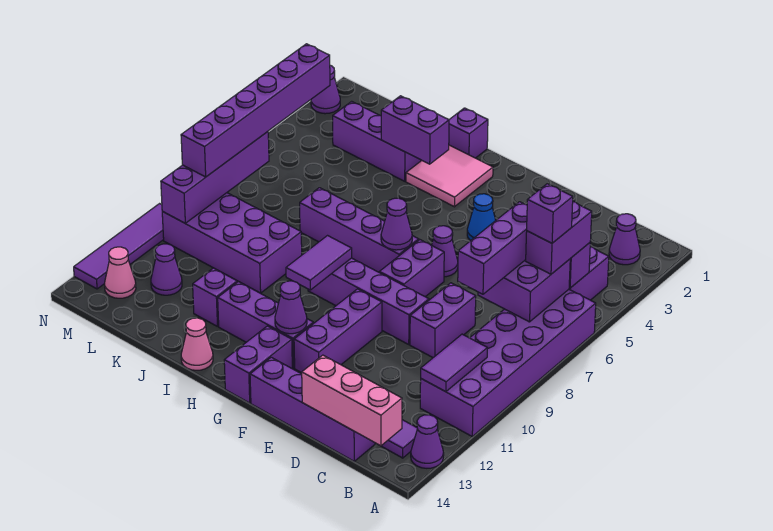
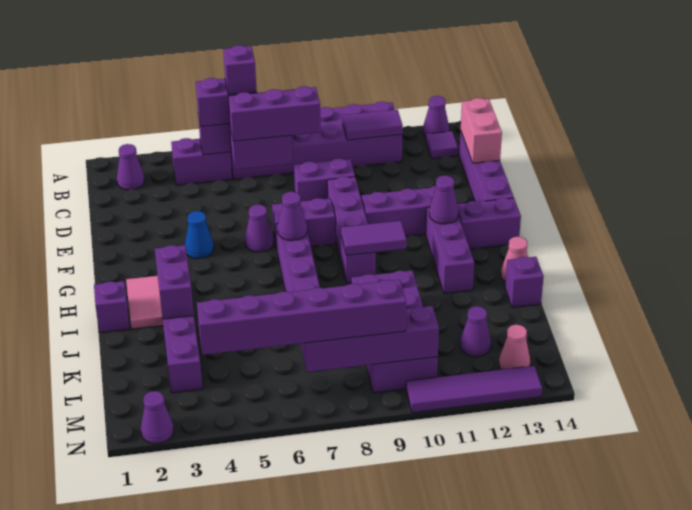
pink 1x3 brick [302,355,402,446] -> pink 1x2 brick [461,98,502,163]
purple 1x1 brick [193,268,237,327] -> purple 1x1 brick moved to [505,257,544,307]

